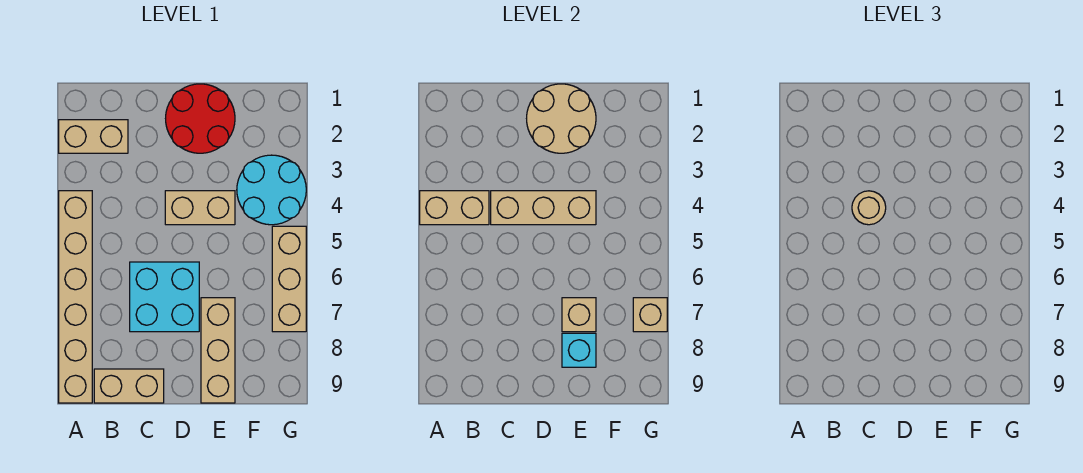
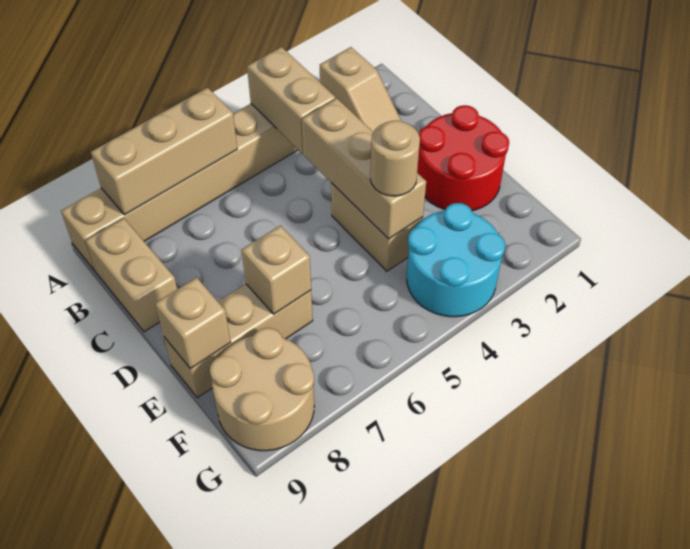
tan 1x2 brick [59,120,128,153] -> tan 1x2 slope [320,47,401,132]
tan 1x1 round brick [852,191,886,225] -> tan 1x1 round brick moved to [370,120,420,196]
cyan 2x2 brick [130,262,199,332] -> none
tan 2x2 round brick [527,84,596,153] -> tan 2x2 round brick moved to [210,328,314,451]
cyan 1x1 brick [562,333,596,367] -> none
tan 1x3 brick [272,226,306,332] -> tan 1x3 brick moved to [91,88,237,215]
tan 1x1 brick [633,298,667,332] -> tan 1x1 brick moved to [155,277,231,369]

